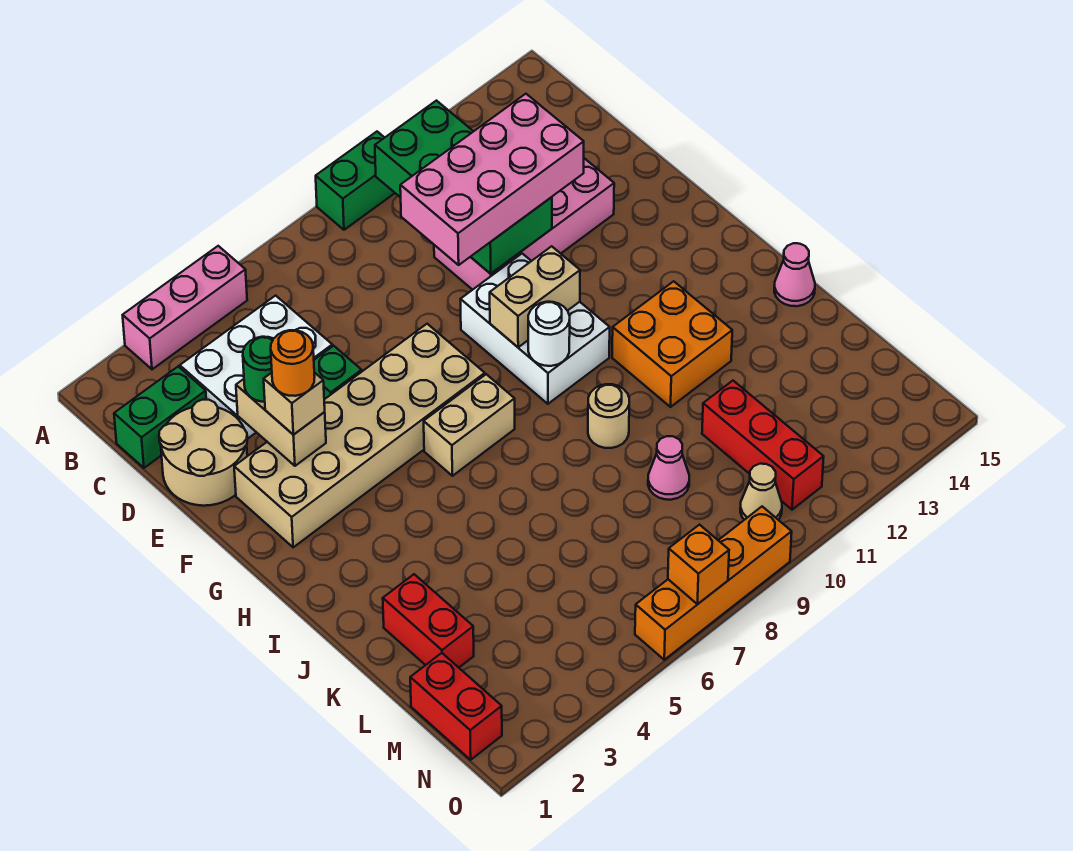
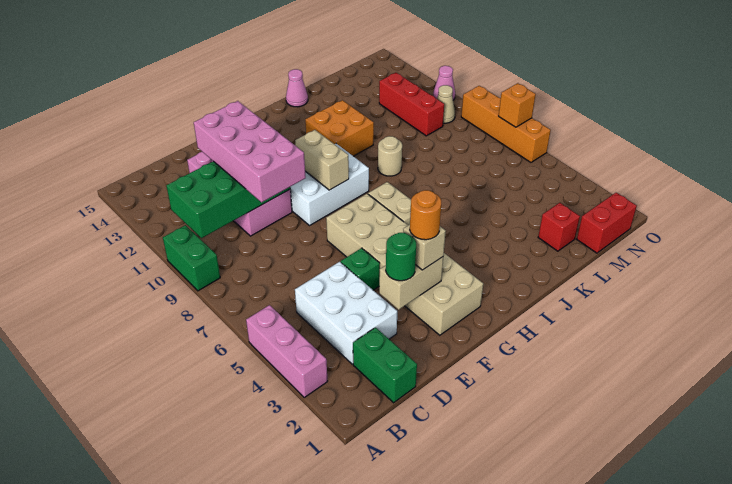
tan 2x2 round brick [159,400,247,506] -> none
white 1x1 round brick [528,302,570,366] -> none
red 1x2 brick [383,574,474,667] -> red 1x1 brick [538,203,580,251]
pink 1x1 cone [648,436,689,500] -> pink 1x1 cone moved to [433,66,455,100]
red 1x3 brick [702,381,824,510] -> red 1x3 brick turned to [379,73,444,136]

